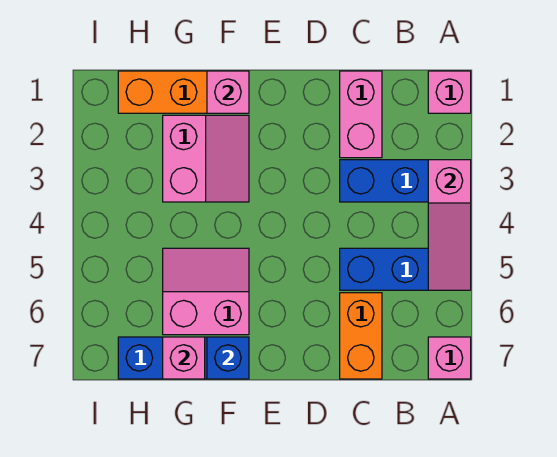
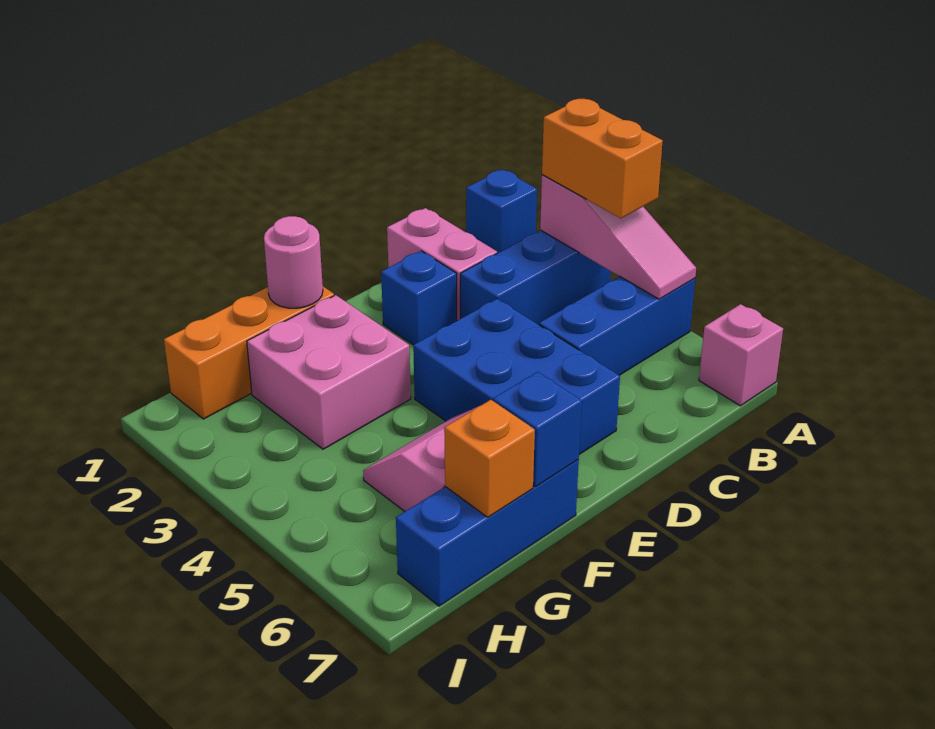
pink 1x1 brick [428,71,471,113] -> blue 1x1 brick [466,169,537,253]
orange 1x2 brick [340,293,382,379] -> orange 1x2 brick moved to [542,99,663,218]
none -> blue 1x1 brick [381,251,457,345]
none -> blue 2x3 brick [413,299,620,454]
pink 1x1 brick [207,71,249,113] -> pink 1x1 round brick [264,216,323,308]
pink 2x2 slope [163,115,249,202] -> pink 2x2 brick [247,295,411,449]
pink 1x1 brick [163,337,205,379] -> orange 1x1 brick [444,400,535,517]

